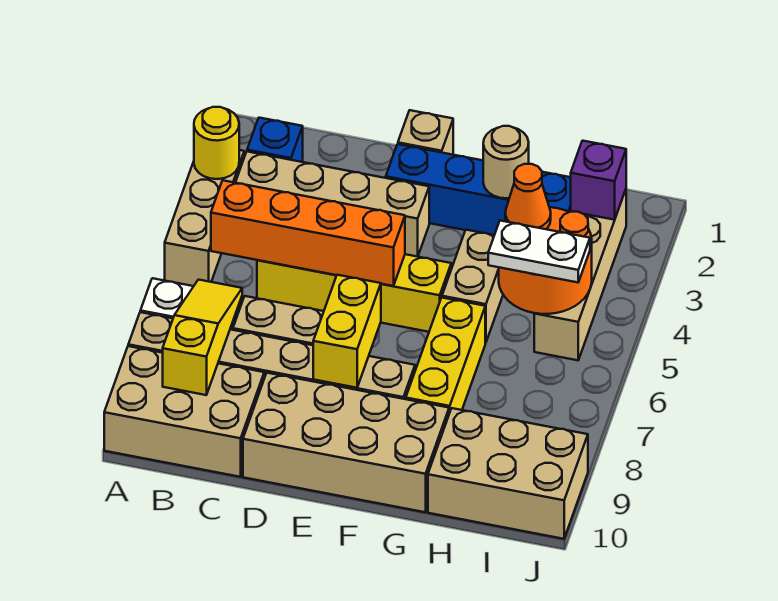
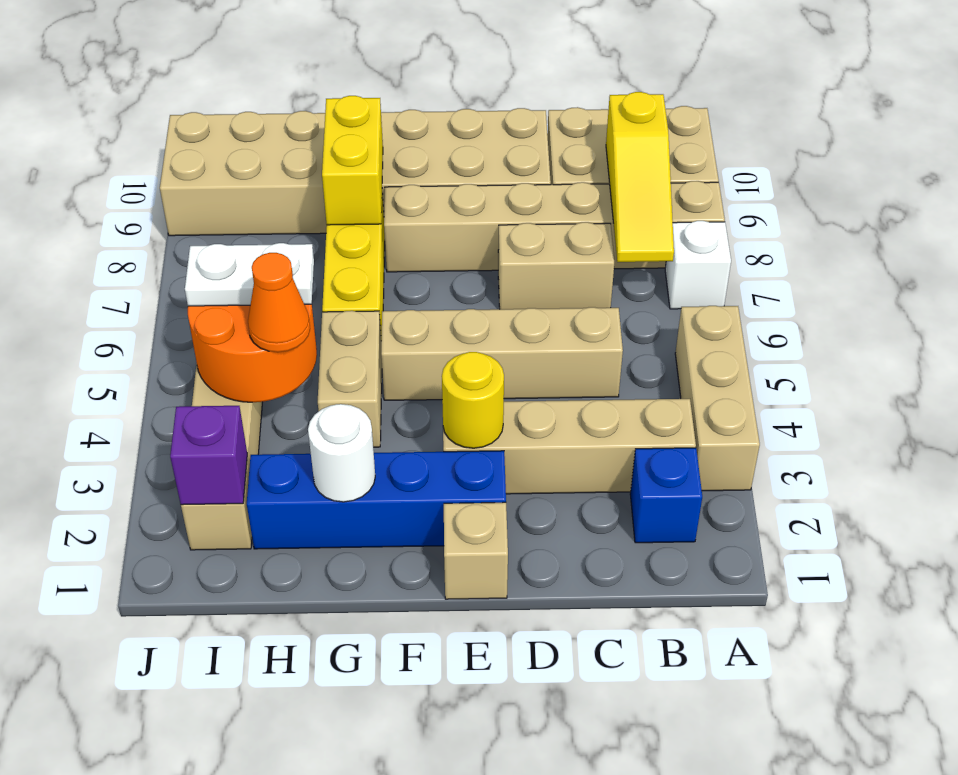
yellow 1x1 round brick [194,107,239,179] -> yellow 1x1 round brick moved to [442,352,504,448]
orange 1x4 brick [211,180,405,286] -> none
yellow 1x4 brick [257,254,451,332] -> tan 1x4 brick [381,307,623,400]
yellow 1x2 brick [313,275,381,388] -> yellow 1x2 brick moved to [322,96,383,225]
tan 1x1 round brick [483,126,529,198] -> white 1x1 round brick [308,404,375,502]

